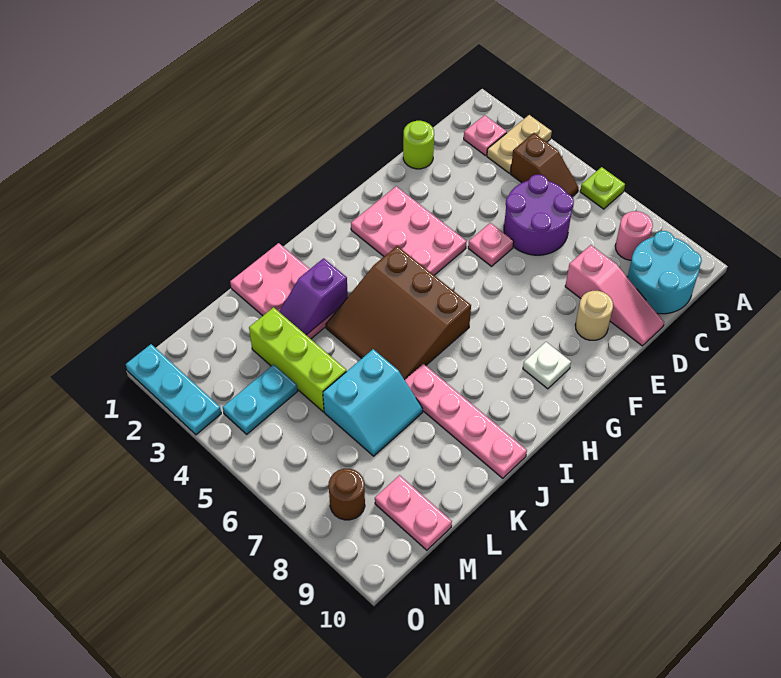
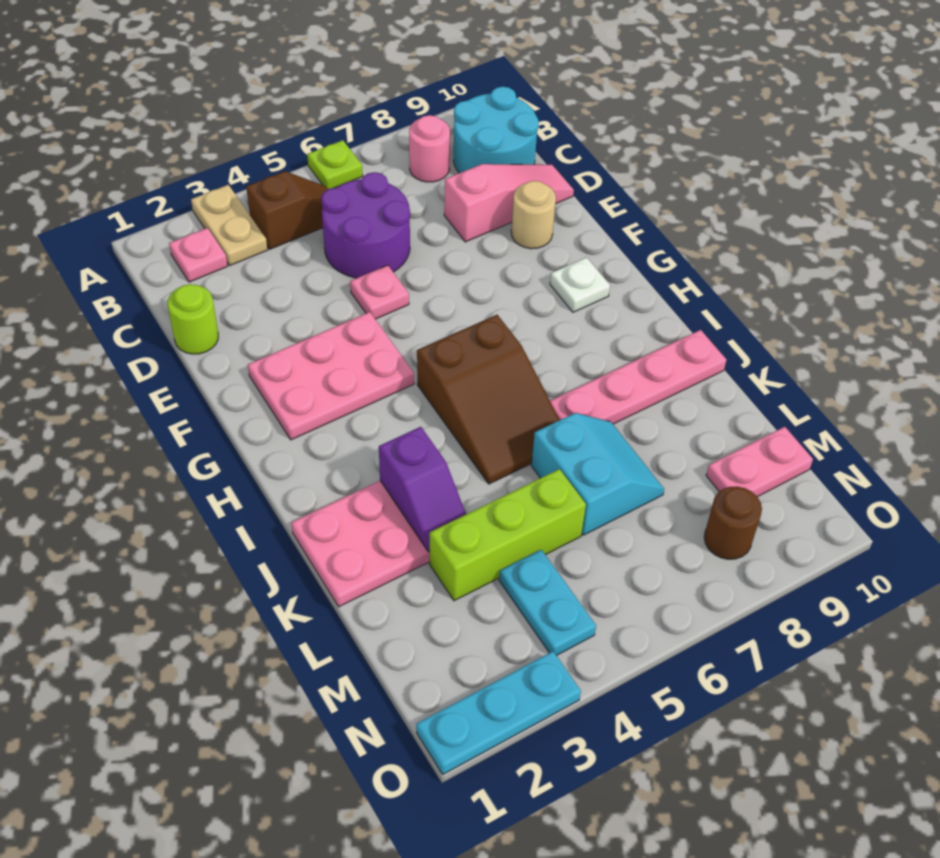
brown 3x3 slope [326,246,471,380] -> brown 2x3 slope [417,315,559,484]

